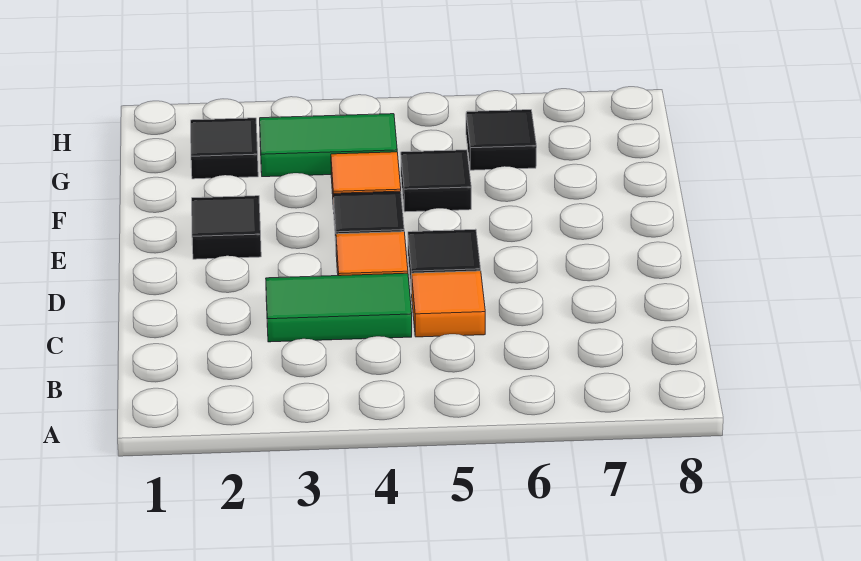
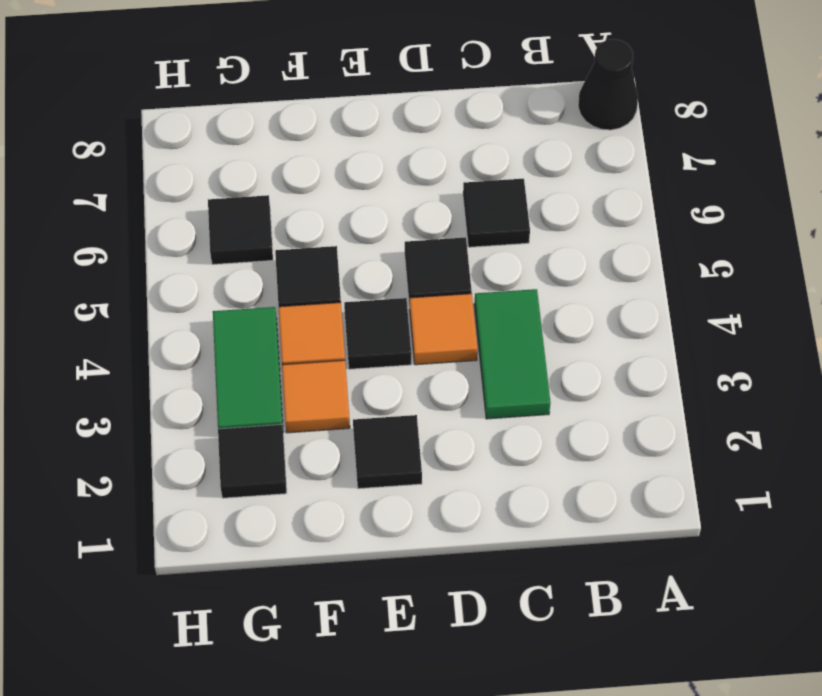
none -> black 1x1 cone [578,39,638,130]
orange 1x1 tile [412,271,485,337] -> orange 1x1 tile moved to [282,360,350,433]
none -> black 1x1 tile [463,179,530,247]

